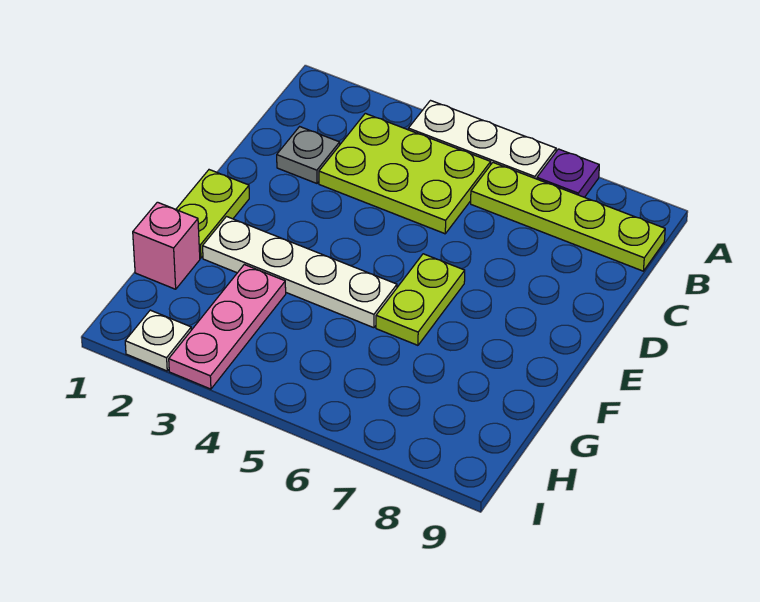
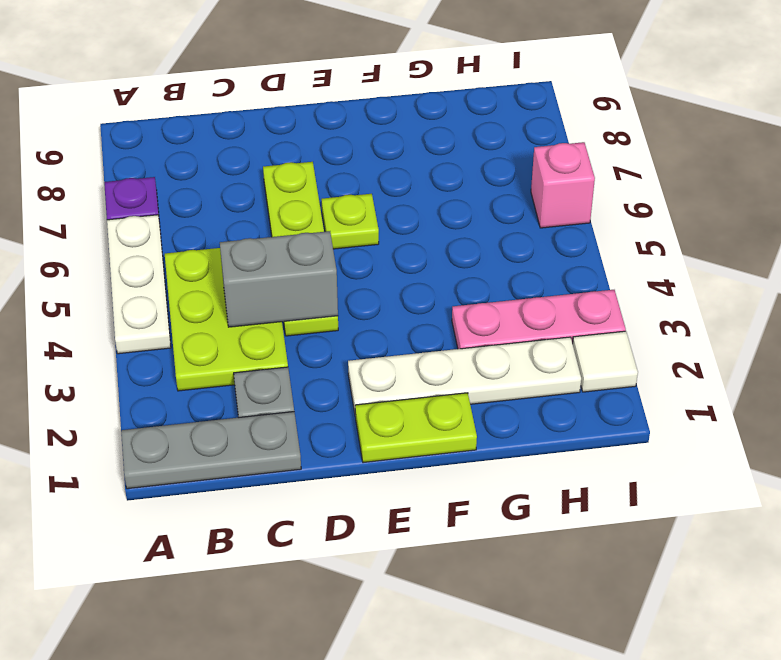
none -> grey 1x3 plate [121,412,301,489]
lime 1x4 plate [471,163,665,271] -> lime 1x4 plate moved to [263,162,338,336]
none -> grey 1x2 brick [220,231,338,327]
lime 1x2 plate [376,254,465,345] -> lime 1x1 plate [321,194,379,249]
white 1x4 plate [203,217,397,328] -> white 1x4 plate turned to [348,337,581,417]
pink 1x1 brick [133,202,200,289] -> pink 1x1 brick moved to [531,142,595,228]
white 1x1 plate [125,310,191,371] -> white 1x1 tile [573,331,638,392]

